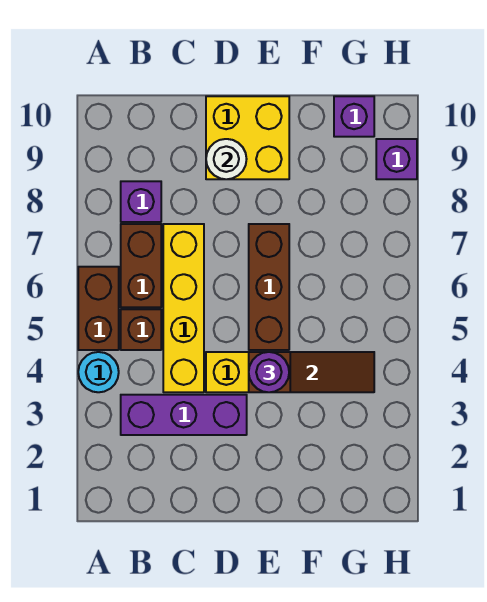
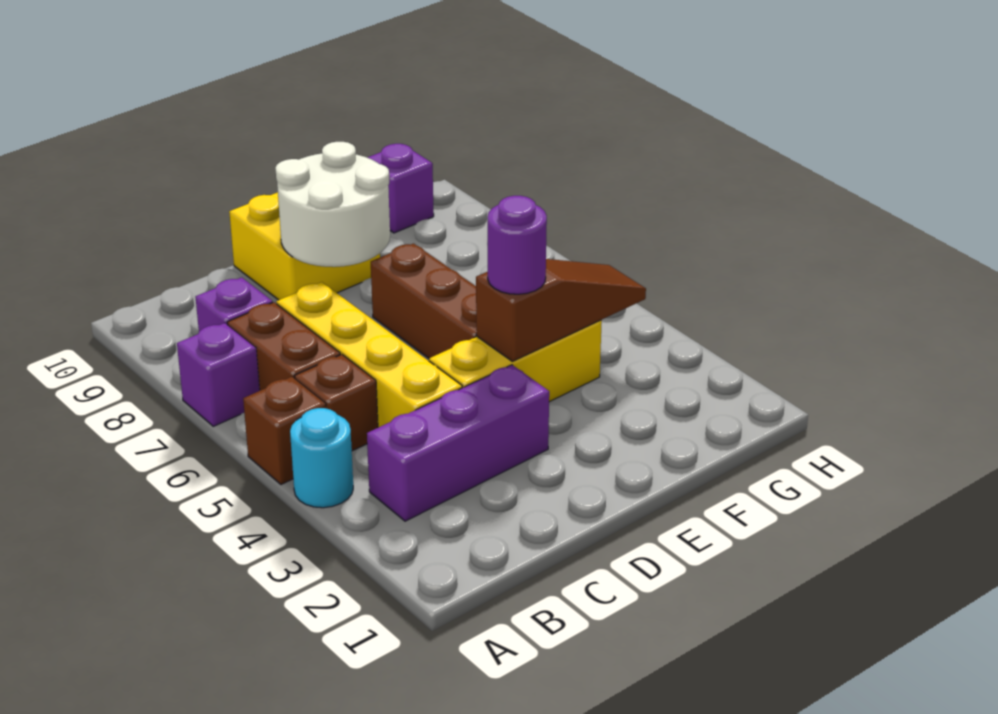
brown 1x2 brick [78,267,119,350] -> brown 1x1 brick [243,377,326,484]
white 1x1 round brick [206,139,247,179] -> white 2x2 round brick [275,142,390,267]
purple 1x1 brick [376,139,417,179] -> purple 1x1 brick moved to [177,323,260,426]

